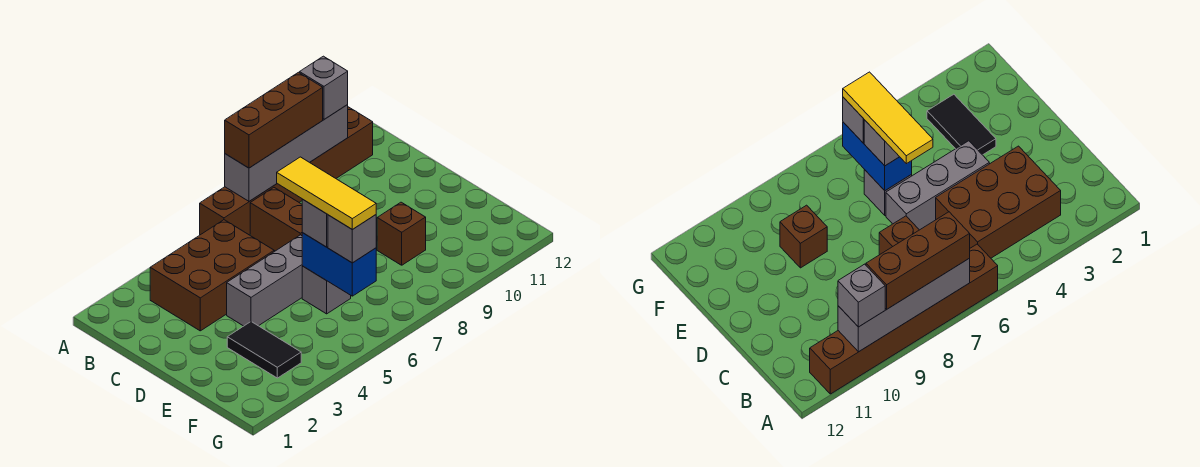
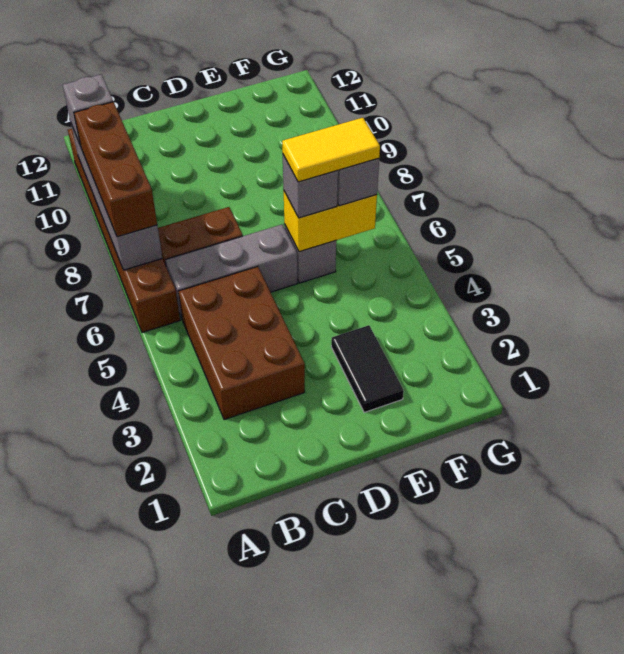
grey 1x3 brick [227,235,302,326] -> grey 1x3 brick turned to [165,224,298,320]
yellow 1x3 tile [277,157,376,229] -> yellow 1x2 tile [282,118,380,182]
black 1x2 tile [227,322,301,378] -> black 1x2 tile turned to [331,325,404,412]
blue 1x2 brick [302,233,376,296] -> yellow 1x2 brick [284,192,377,252]
brown 1x1 brick [377,202,426,265] -> none

